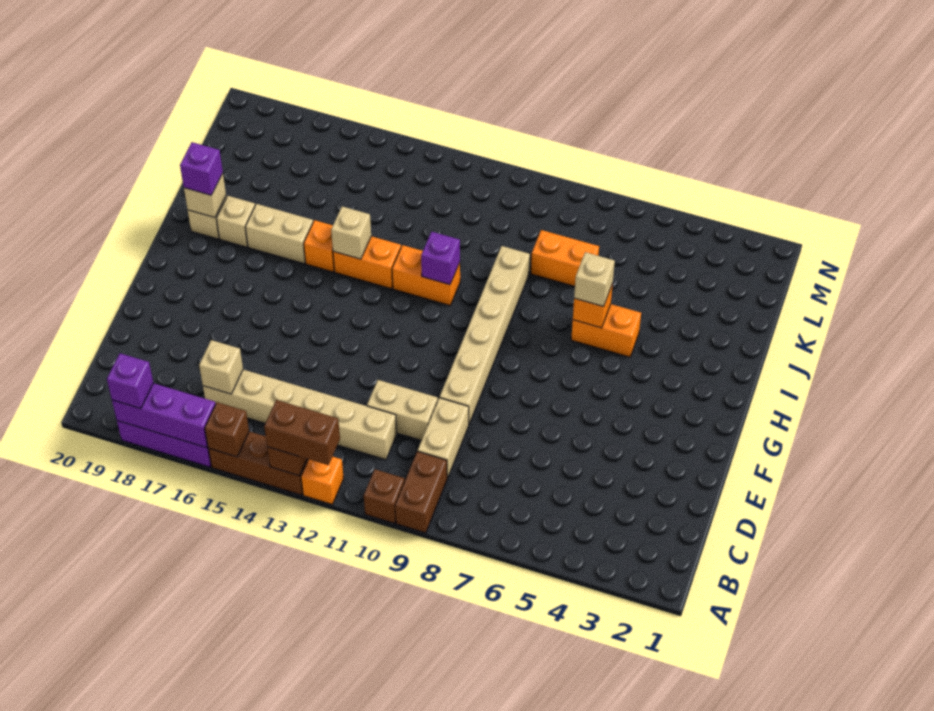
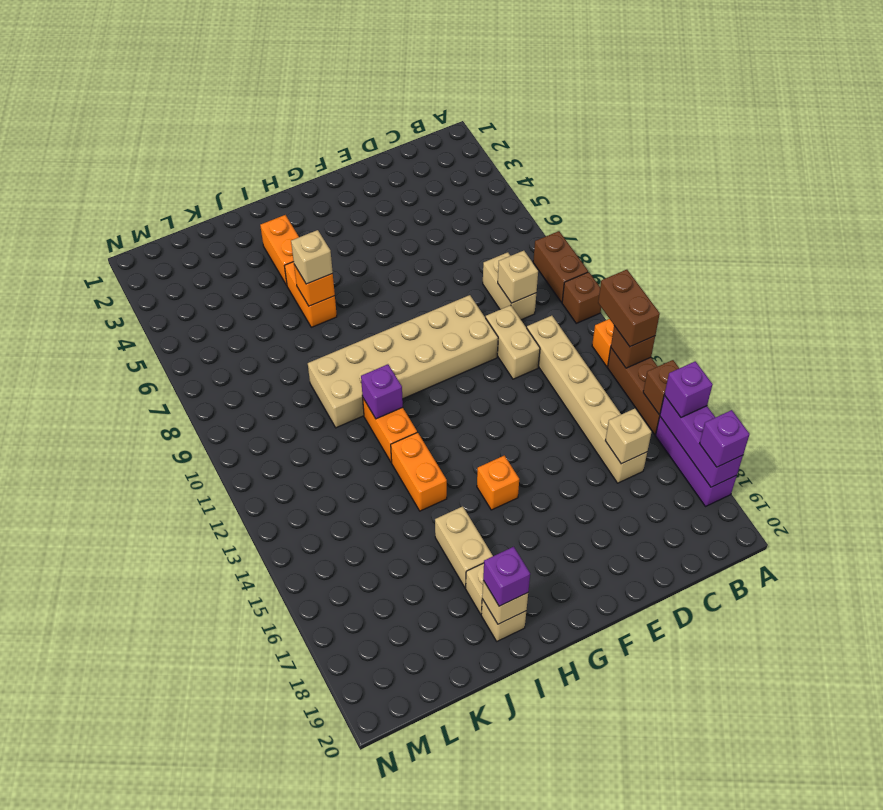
brown 1x2 brick [395,451,447,533] -> brown 1x2 brick turned to [533,231,588,302]
none -> purple 1x1 brick [664,361,713,417]
tan 1x2 brick [418,398,469,478] -> tan 1x2 brick turned to [483,252,536,320]
tan 1x6 brick [440,246,530,424] -> tan 2x6 brick [308,295,498,428]
tan 1x1 brick [331,206,371,259] -> tan 1x1 brick moved to [498,251,538,303]
orange 1x1 brick [304,220,334,272] -> orange 1x1 brick moved to [477,456,519,510]
orange 1x2 brick [531,230,599,286] -> orange 1x2 brick moved to [260,215,299,285]

